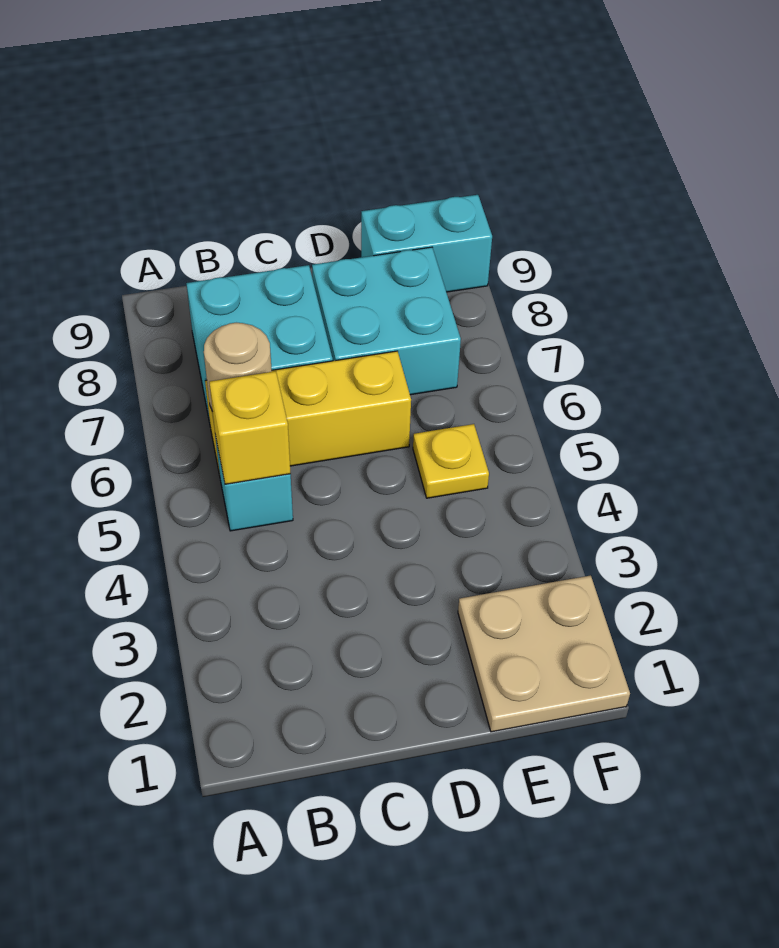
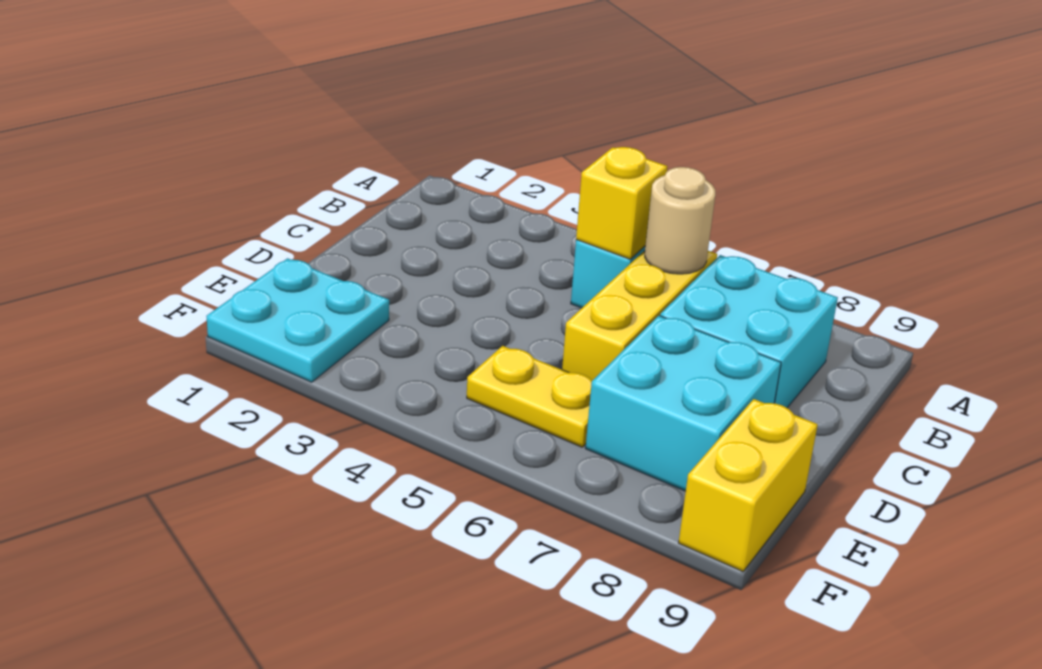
tan 2x2 plate [458,575,630,732] -> cyan 2x2 plate [206,258,389,382]
yellow 1x1 plate [413,424,489,498] -> yellow 1x2 plate [467,346,592,447]
cyan 1x2 brick [361,195,492,292] -> yellow 1x2 brick [679,399,818,571]

